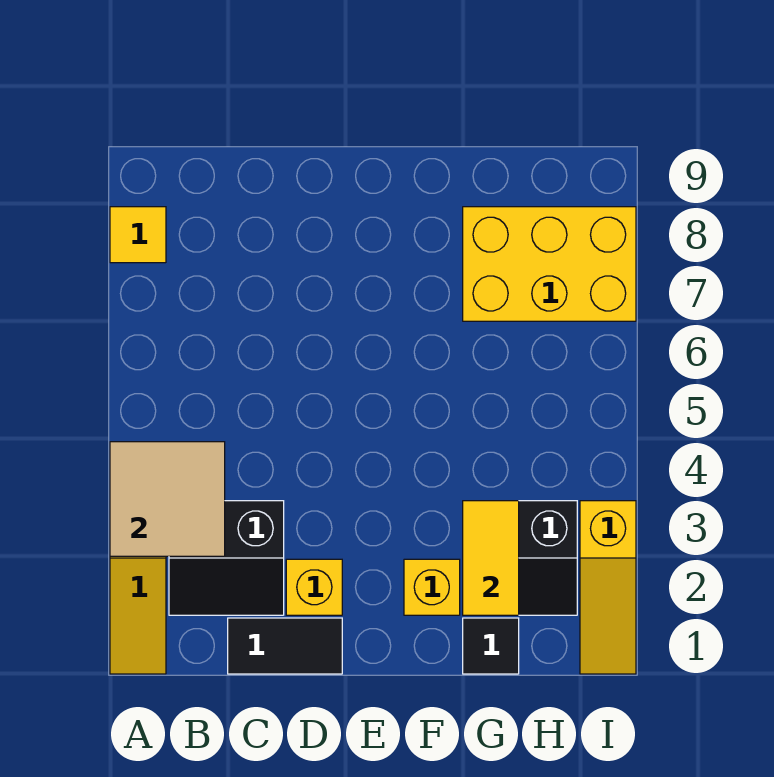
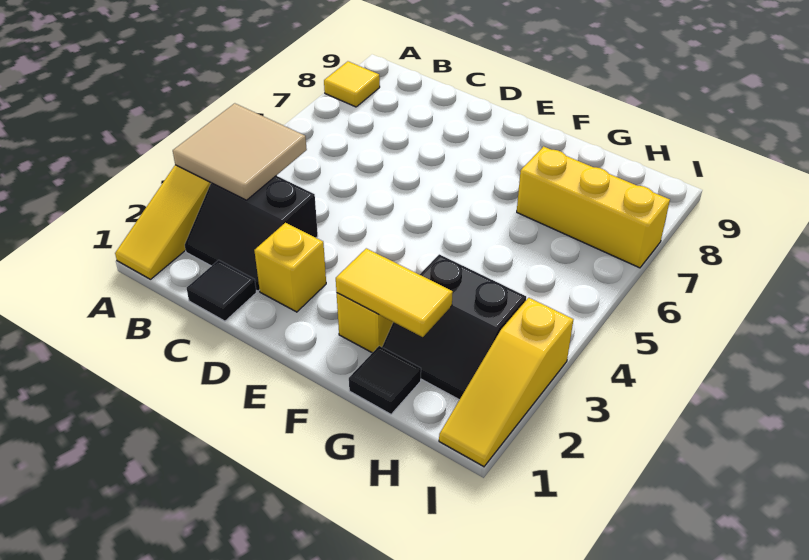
black 1x2 tile [228,618,342,674] -> black 1x1 tile [187,260,256,321]
yellow 1x2 tile [463,501,519,615] -> yellow 1x2 tile turned to [336,248,453,337]
yellow 2x3 brick [463,207,636,321] -> yellow 1x3 brick [517,146,670,268]

